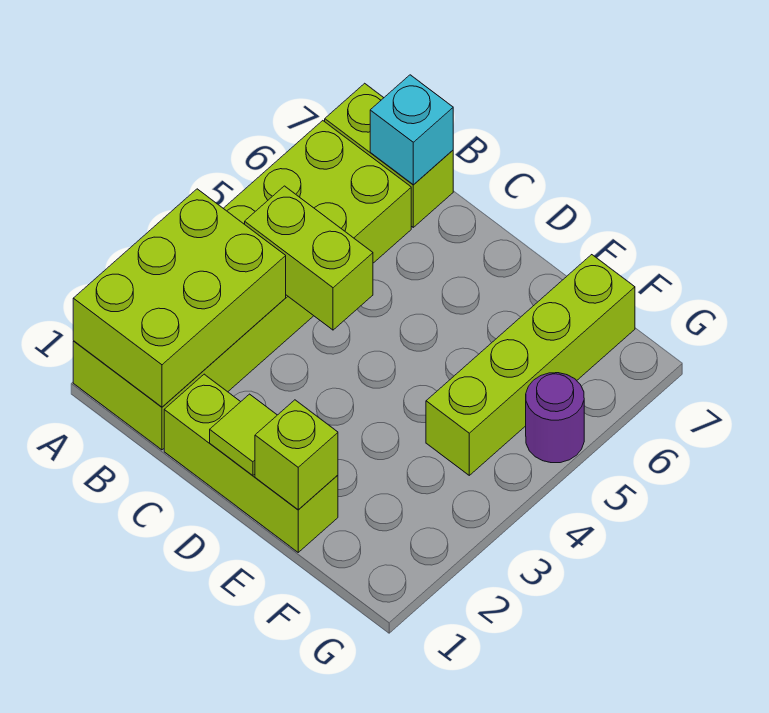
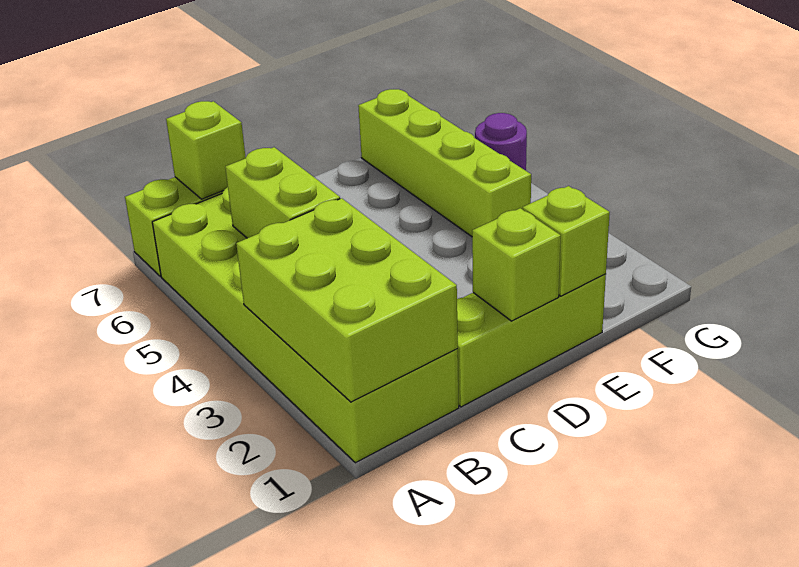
lime 1x2 brick [245,186,373,330] -> lime 1x2 brick turned to [225,147,340,238]
cyan 1x1 brick [370,75,453,185] -> lime 1x1 brick [166,101,246,199]
lime 1x1 tile [210,394,277,475] -> lime 1x1 brick [472,208,561,321]

